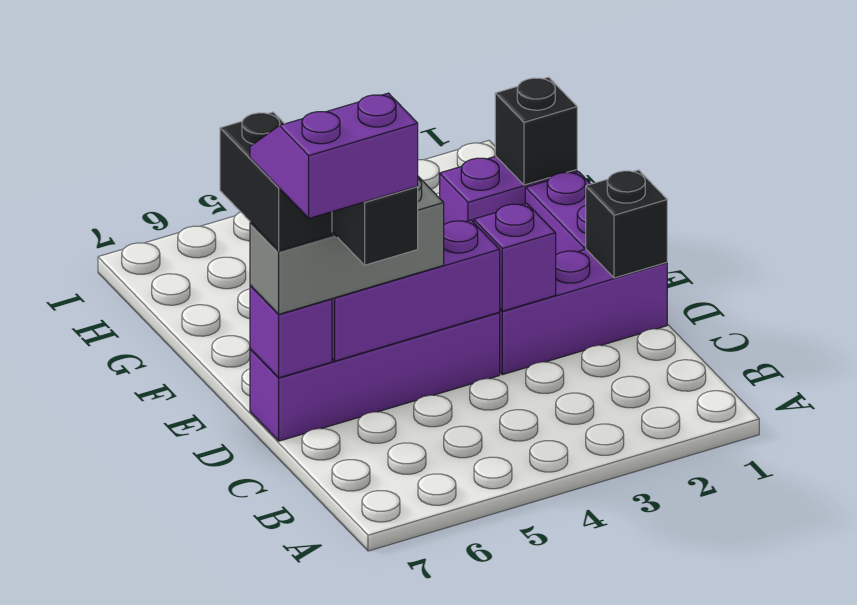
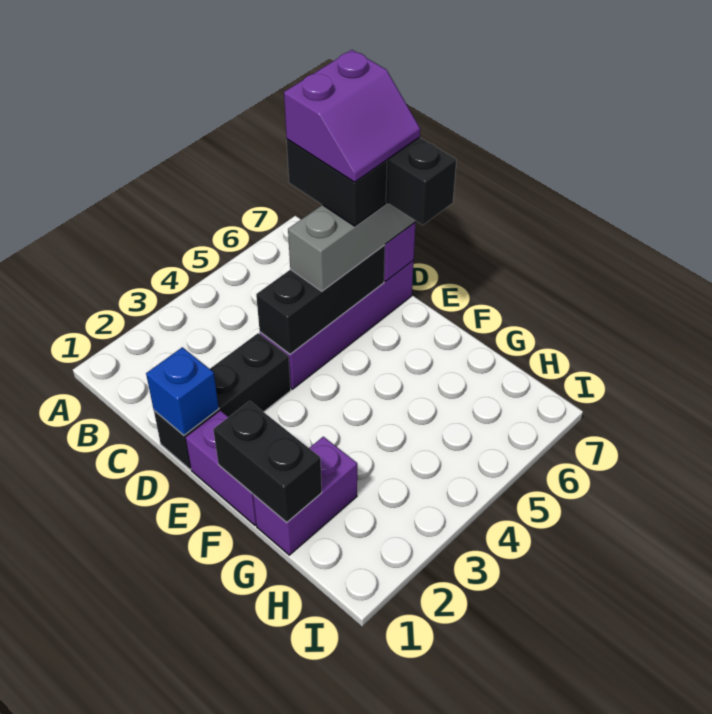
purple 1x3 brick [499,249,667,375] -> black 1x3 brick [154,333,291,469]
black 1x1 brick [586,170,667,278] -> blue 1x1 brick [146,347,219,435]
purple 1x1 brick [474,203,556,311] -> none
purple 1x3 brick [332,220,500,361] -> black 1x3 brick [256,245,385,354]
black 1x1 brick [495,77,577,185] -> black 1x2 brick [213,401,322,522]

